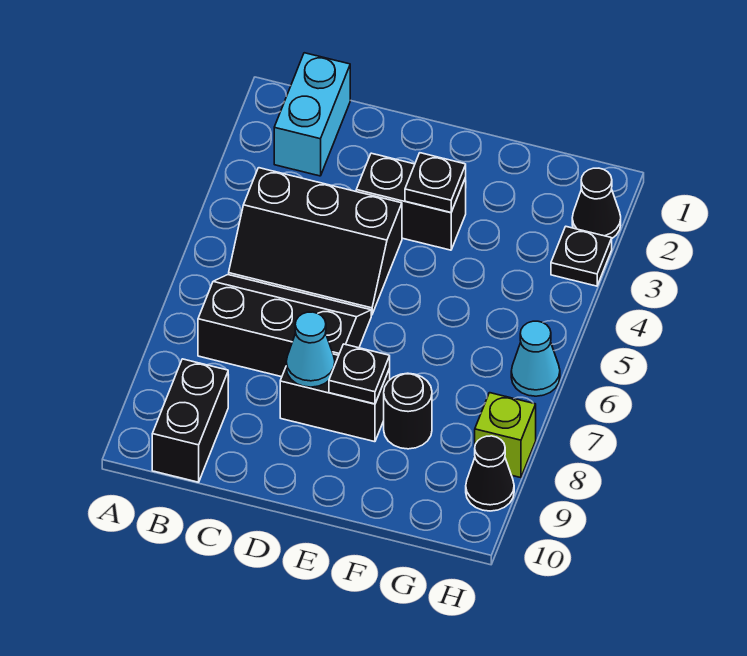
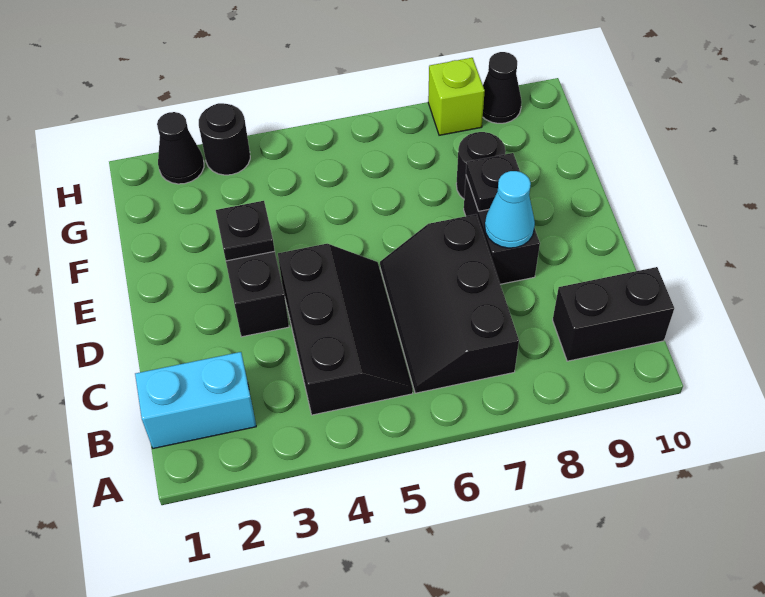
black 1x1 plate [551,227,612,286] -> black 1x1 round brick [199,103,250,175]
cyan 1x1 cone [511,321,560,396] -> none

